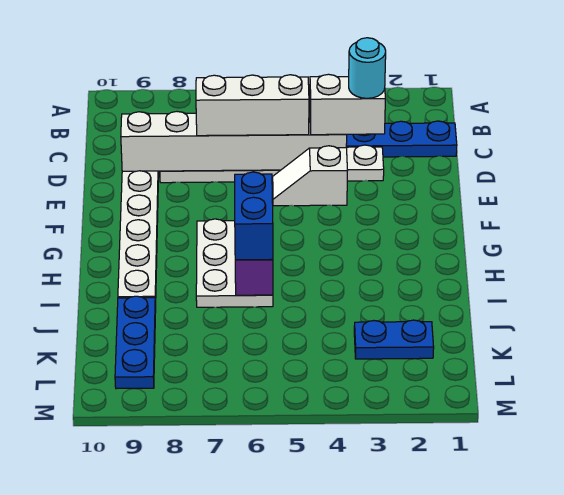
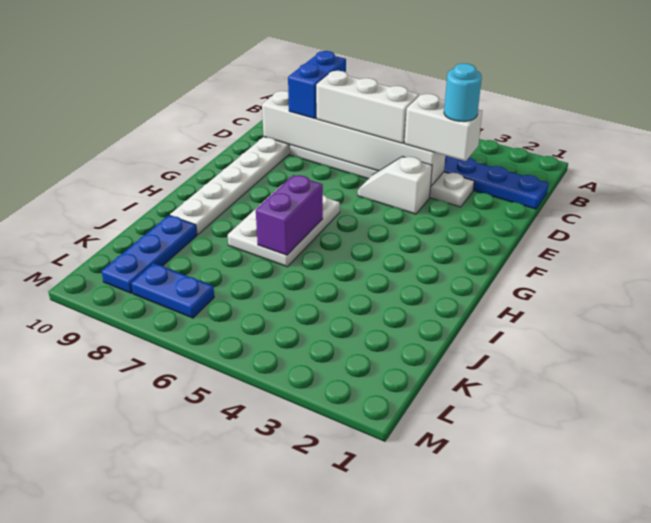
blue 1x2 brick [235,172,273,260] -> blue 1x2 brick moved to [288,51,346,119]
blue 1x2 plate [354,320,434,359] -> blue 1x2 plate moved to [131,263,214,318]

